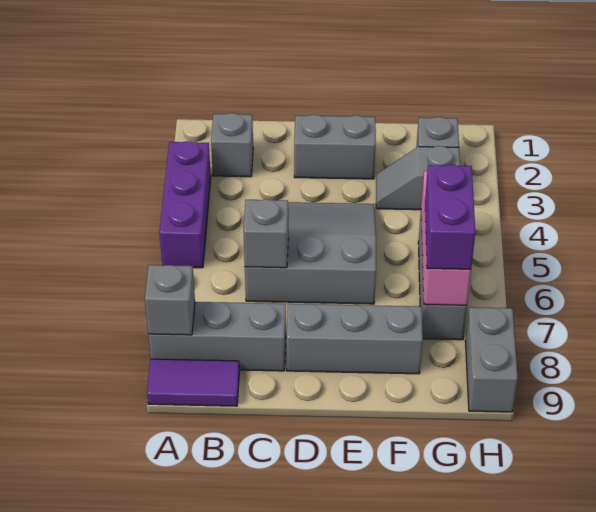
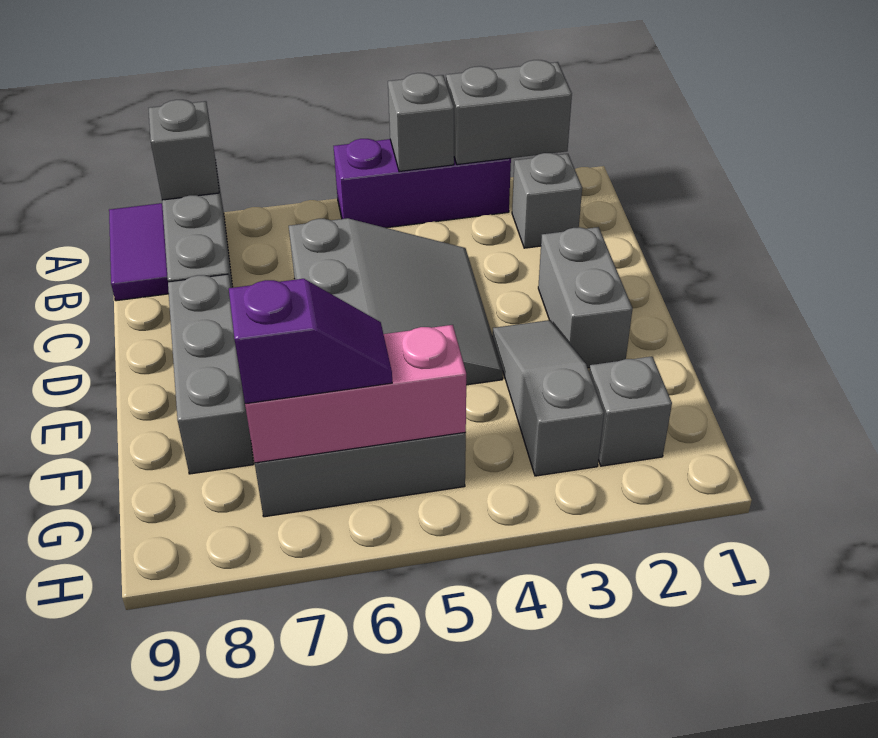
grey 1x1 brick [243,199,288,268] -> grey 1x1 brick moved to [388,73,454,172]
grey 1x2 slope [376,146,460,210] -> grey 1x3 slope [493,320,604,476]
purple 1x2 brick [425,164,475,269] -> purple 1x2 slope [229,279,392,404]
grey 1x2 brick [465,307,518,412] -> grey 1x2 brick moved to [446,60,572,165]

